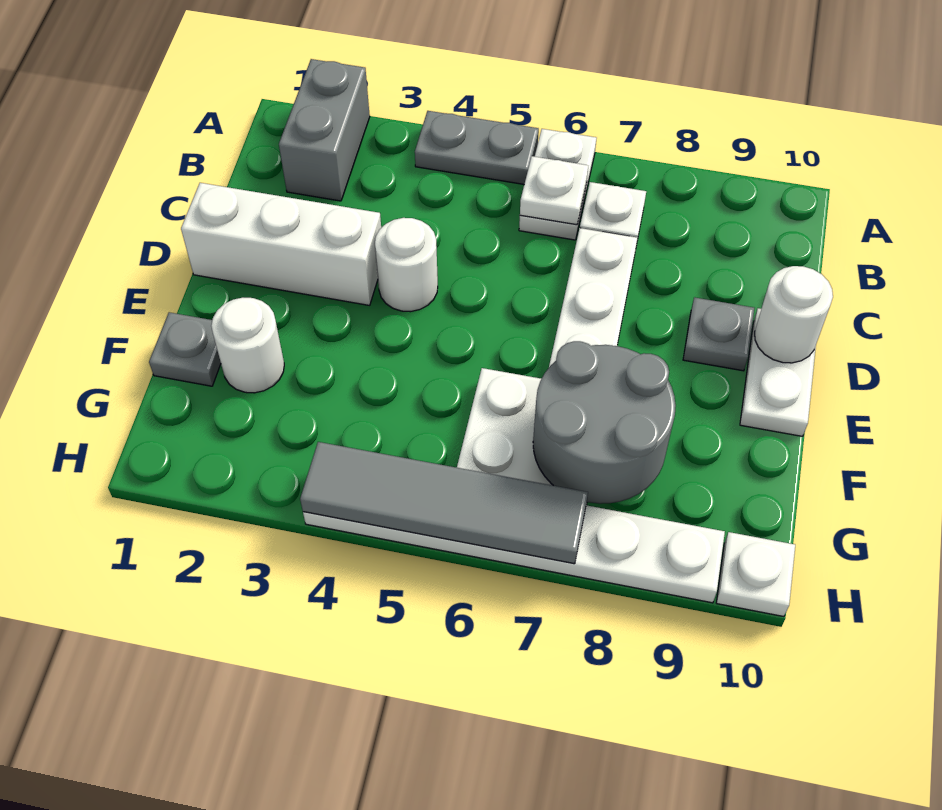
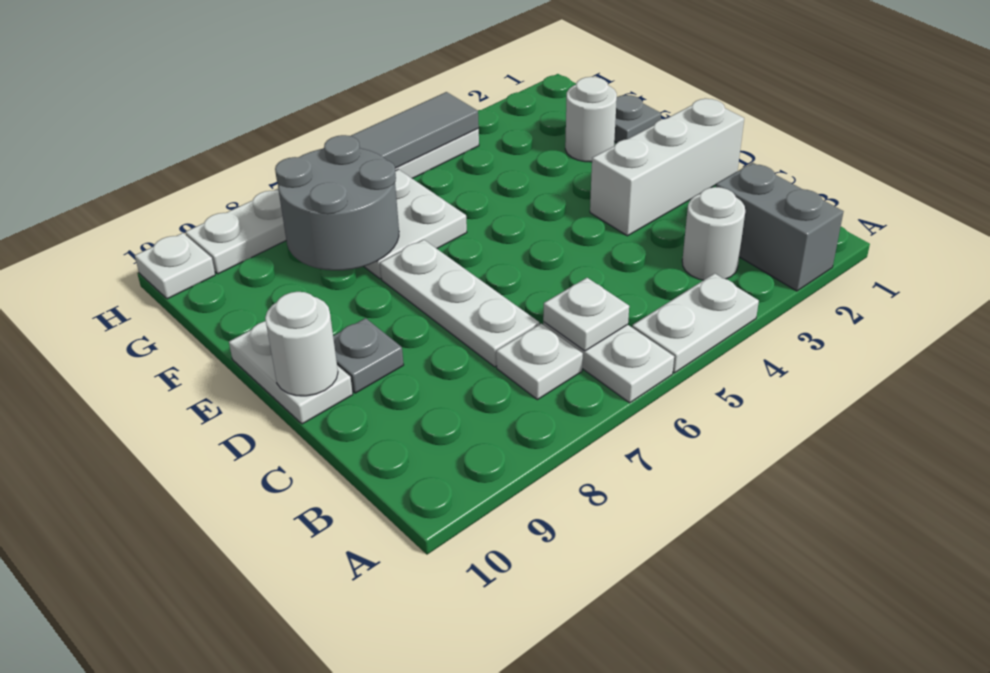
grey 1x2 plate [415,111,539,184] -> white 1x2 plate [632,273,759,373]
white 1x1 round brick [375,218,438,312] -> white 1x1 round brick moved to [682,187,745,280]

